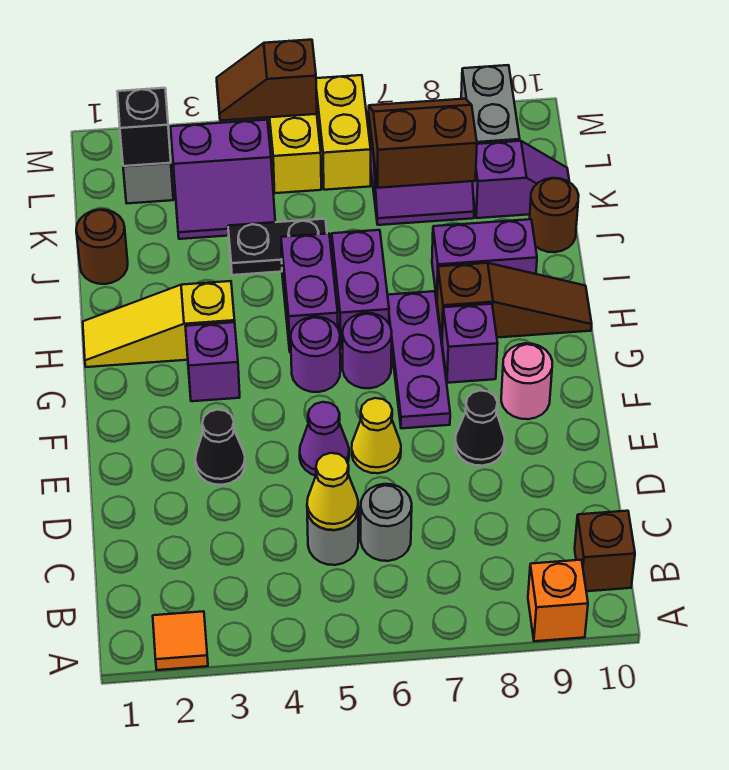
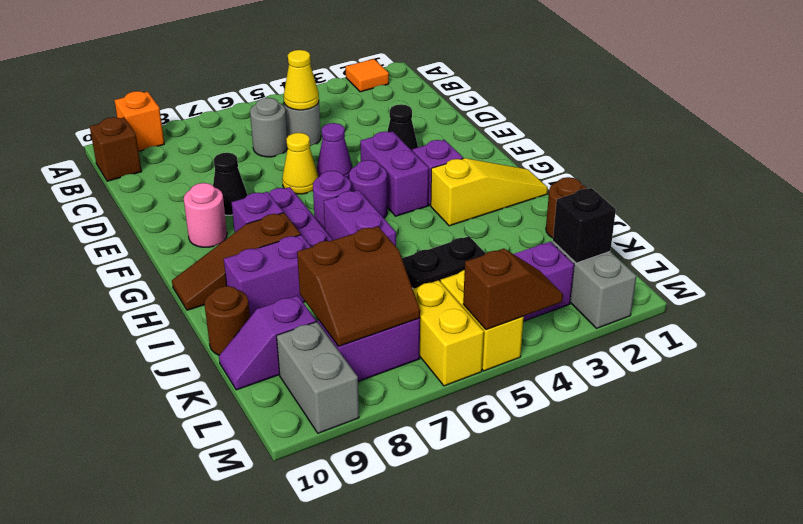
purple 1x2 brick [281,234,338,352] -> purple 1x2 brick moved to [360,131,429,216]

